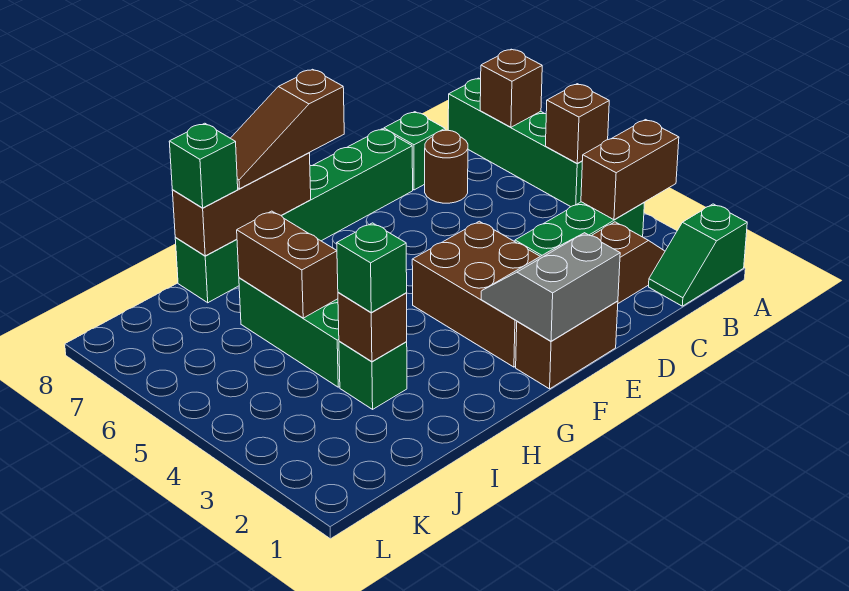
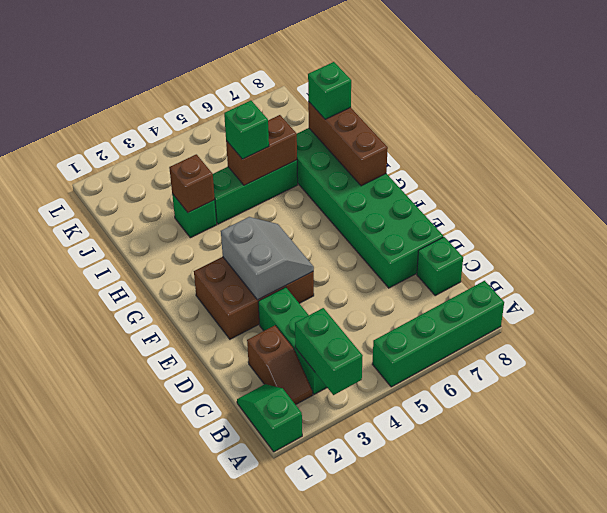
brown 1x2 brick [581,120,679,220] -> green 1x2 brick [295,308,363,395]
brown 1x1 brick [545,84,609,164] -> none
brown 1x1 brick [480,49,542,127] -> none
brown 1x1 round brick [425,130,468,203] -> none
green 1x6 brick [175,129,413,303] -> green 2x6 brick [297,128,443,288]
brown 1x2 brick [516,301,618,389] -> none
grey 2x2 slope [481,233,620,341] -> grey 2x2 slope moved to [221,217,314,300]
brown 1x3 slope [231,69,344,189] -> none
green 1x1 brick [337,223,407,312] -> green 1x1 brick moved to [224,101,269,159]

